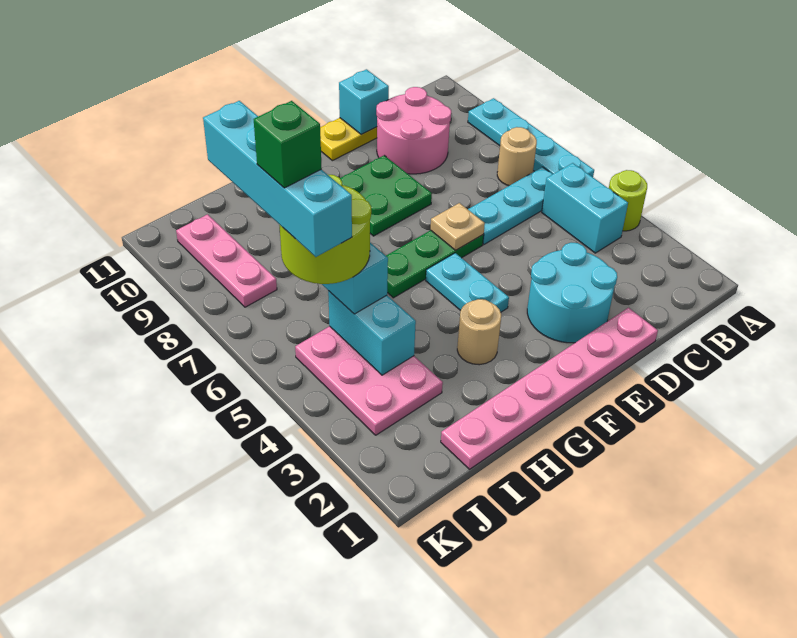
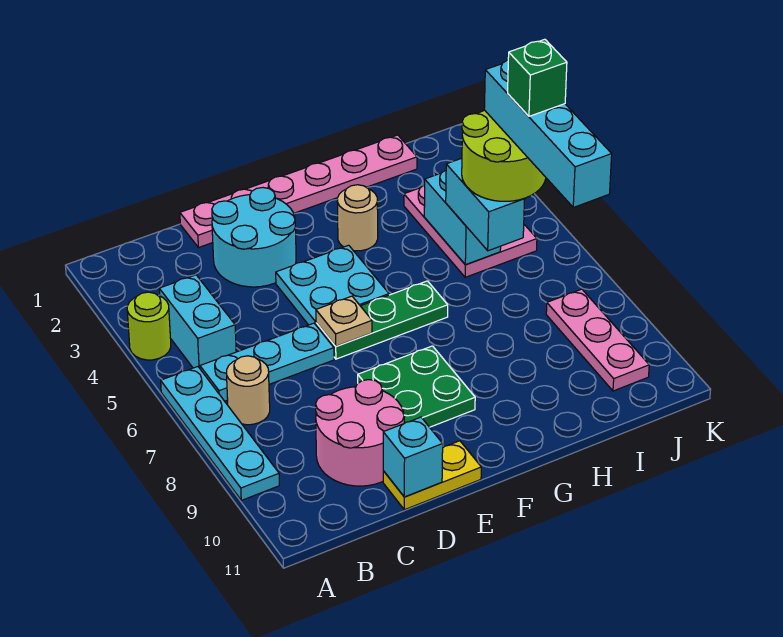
cyan 1x2 plate [426,253,509,312] -> cyan 2x2 plate [276,245,389,325]

